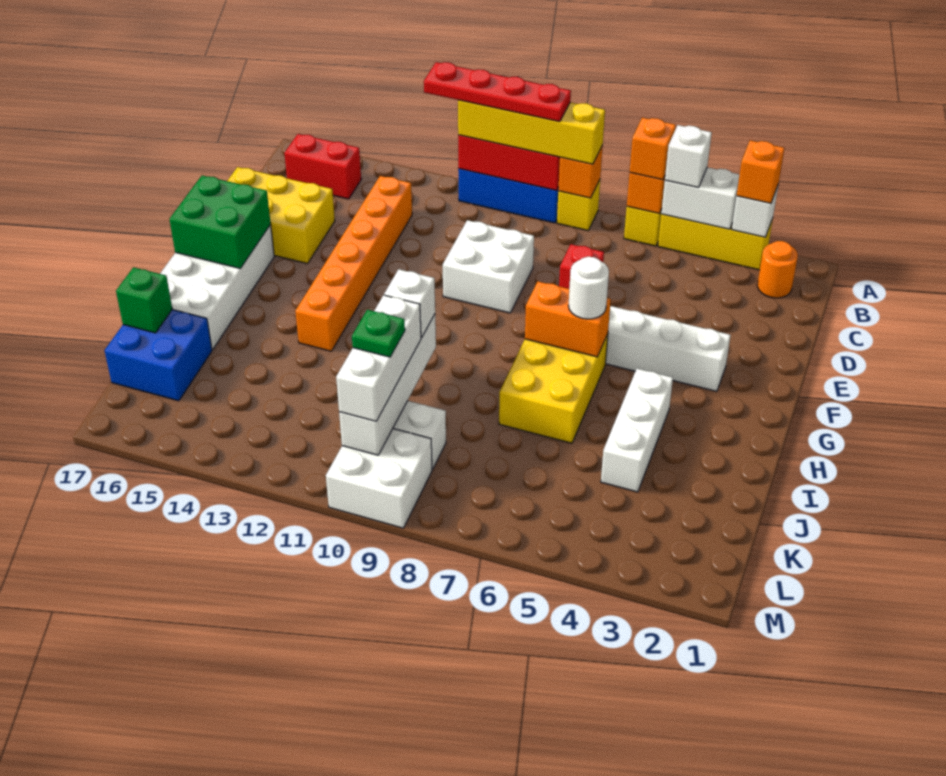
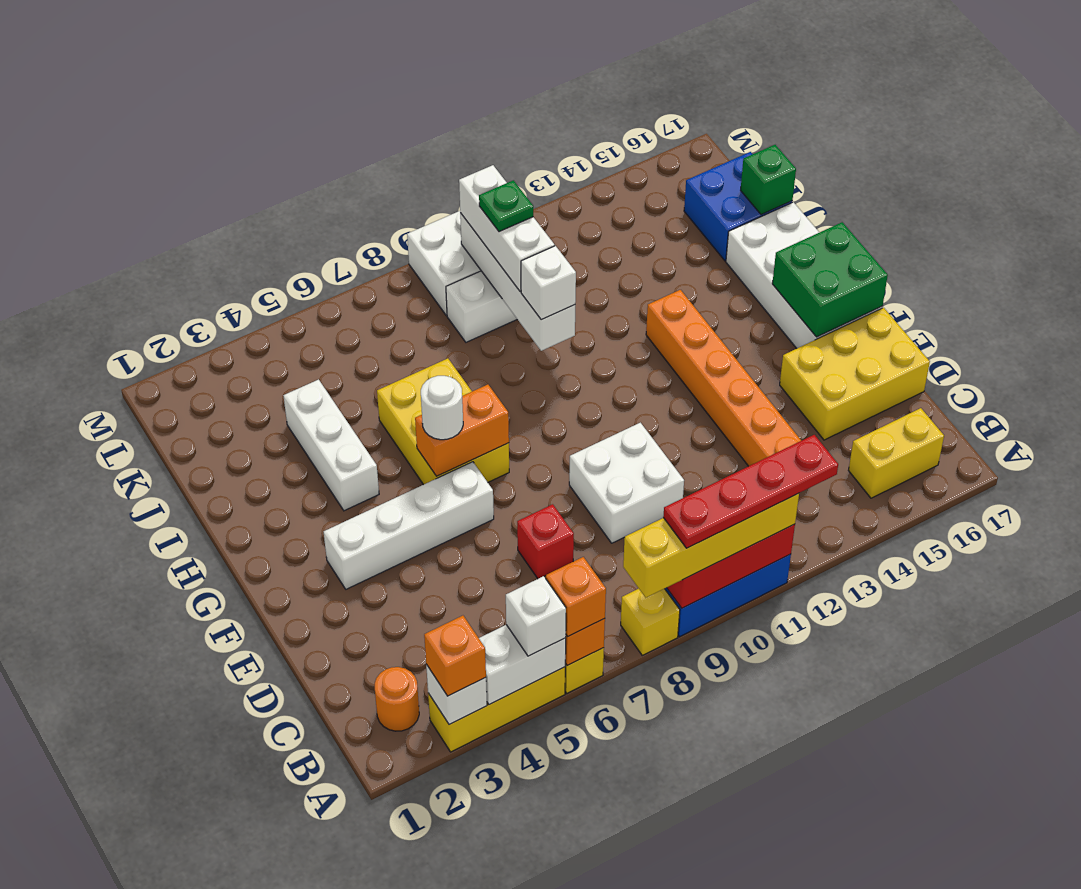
orange 1x1 brick [558,145,603,198] -> none
red 1x2 brick [284,134,361,199] -> yellow 1x2 brick [848,408,944,498]

